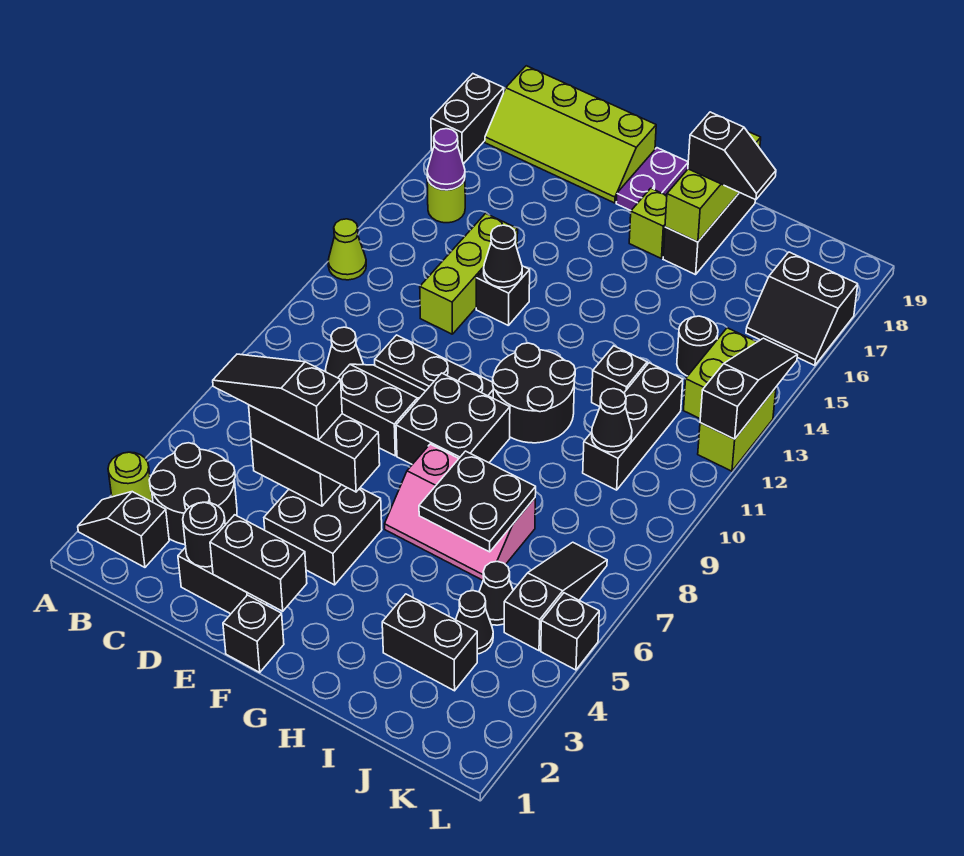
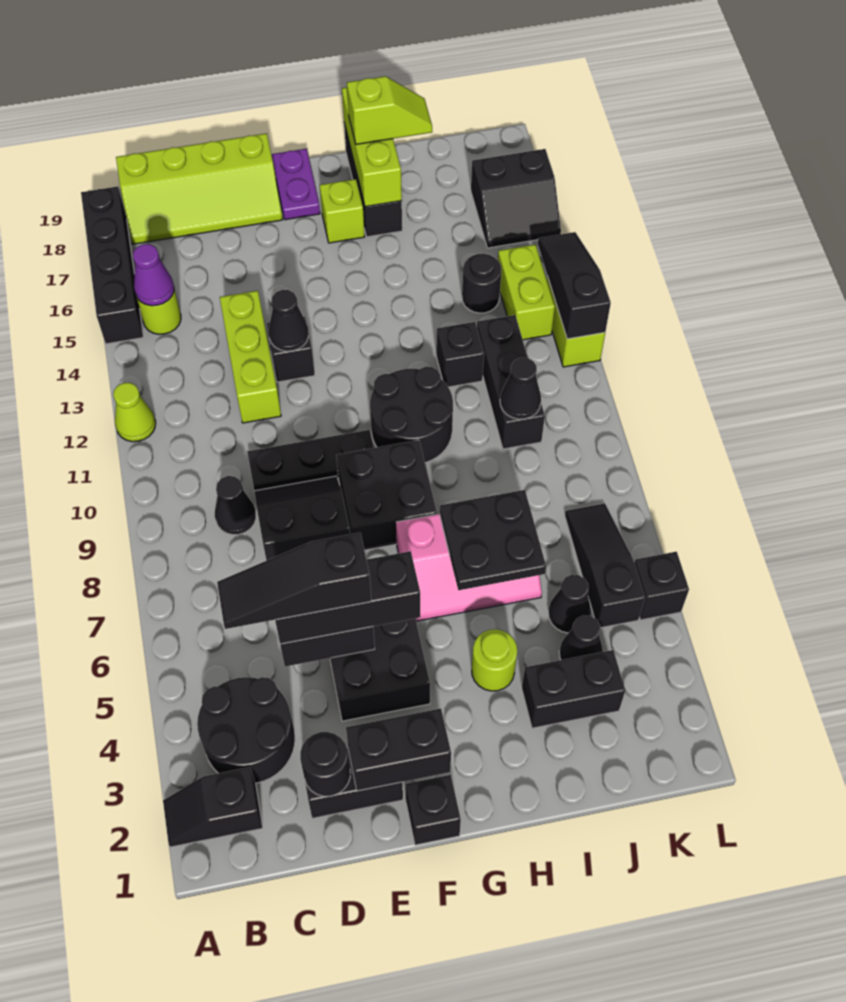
lime 1x1 round brick [108,452,152,502] -> lime 1x1 round brick moved to [472,629,517,691]
black 1x2 brick [431,74,504,164] -> black 1x4 brick [81,186,143,344]
black 1x2 slope [688,112,776,200] -> lime 1x2 slope [347,76,432,144]

